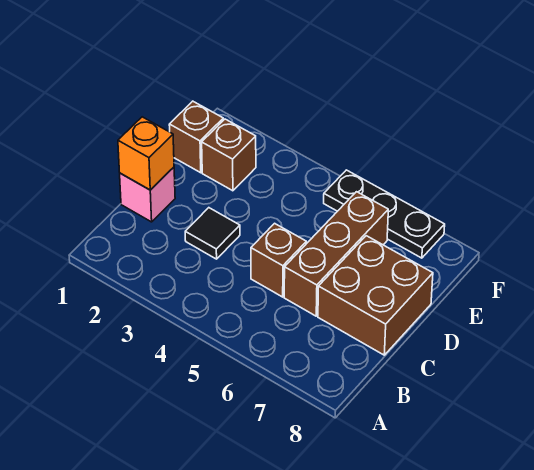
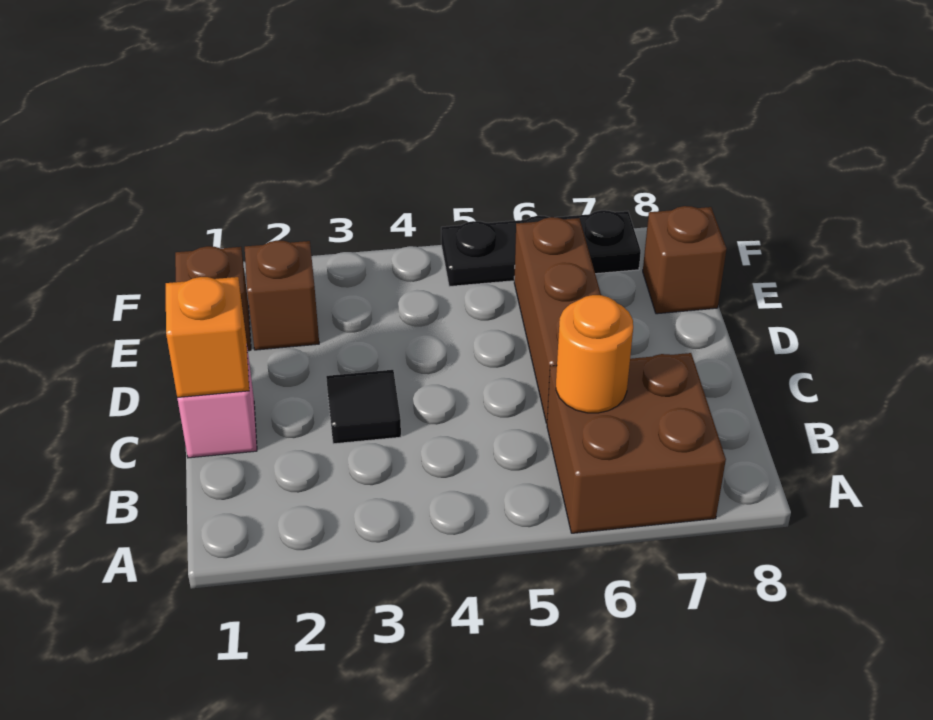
none -> orange 1x1 round brick [556,295,633,413]
brown 1x1 brick [251,223,306,297] -> brown 1x1 brick moved to [643,206,726,314]
brown 2x2 brick [318,236,433,355] -> brown 2x2 brick moved to [547,353,726,533]

